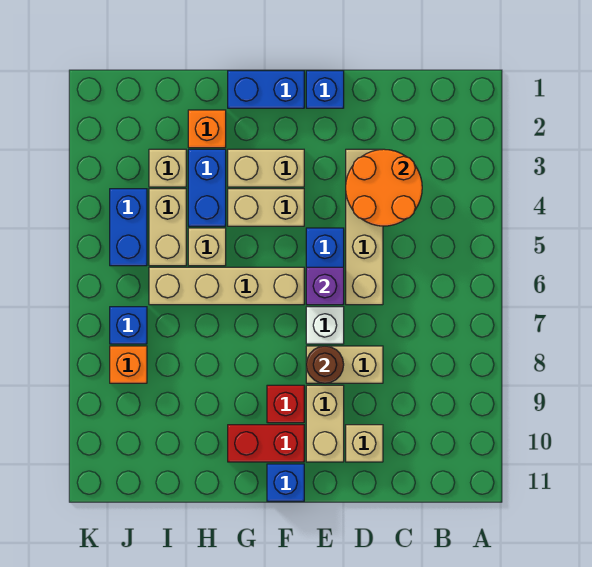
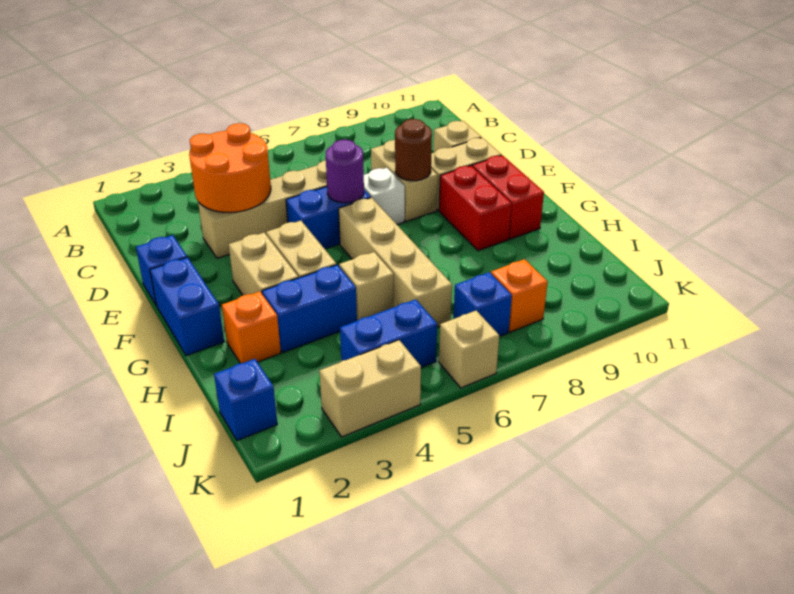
purple 1x1 brick [306,267,344,305] -> purple 1x1 round brick [326,140,364,203]
red 1x1 brick [267,385,304,423] -> red 1x2 brick [439,165,512,251]
blue 1x1 brick [267,464,304,501] -> blue 1x1 brick moved to [214,359,277,441]
tan 1x1 brick [149,149,186,187] -> tan 1x1 brick moved to [439,311,499,388]
tan 1x2 brick [149,189,186,266] -> tan 1x2 brick moved to [319,340,421,437]

